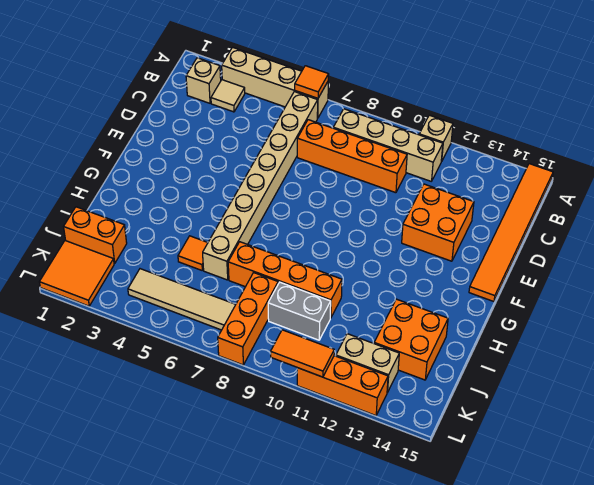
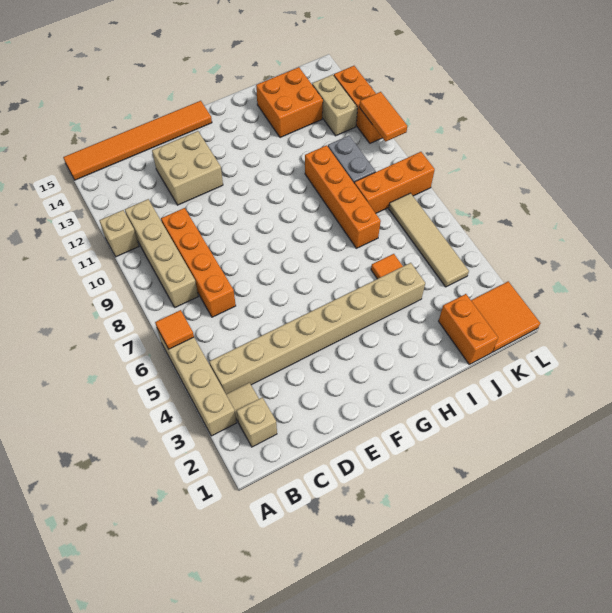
tan 1x8 brick [203,92,318,280] -> tan 1x8 brick moved to [209,263,425,394]
orange 2x2 brick [402,184,474,261] -> tan 2x2 brick [152,131,223,205]

